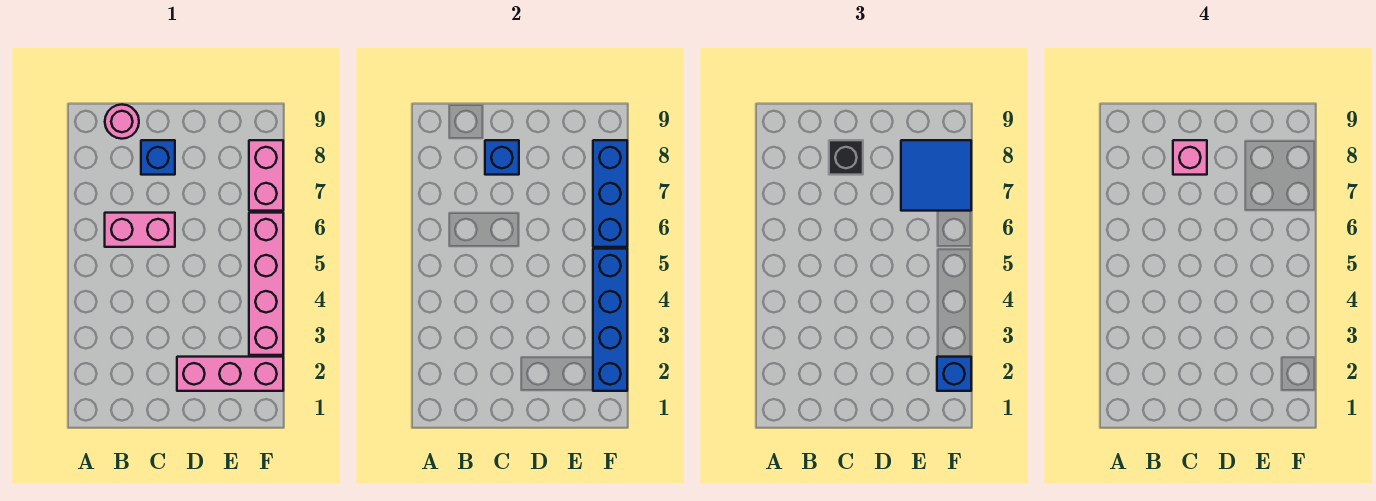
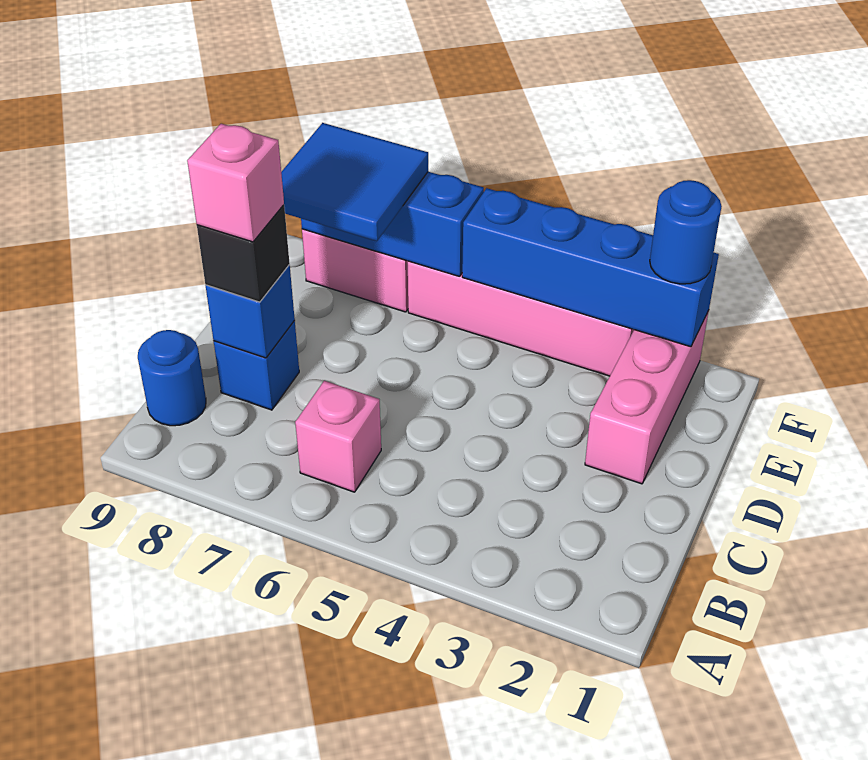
pink 1x2 brick [105,213,175,247] -> pink 1x1 brick [295,381,381,492]
pink 1x1 round brick [105,105,139,139] -> blue 1x1 round brick [138,330,206,426]
blue 1x1 brick [937,357,971,391] -> blue 1x1 round brick [650,180,722,284]

